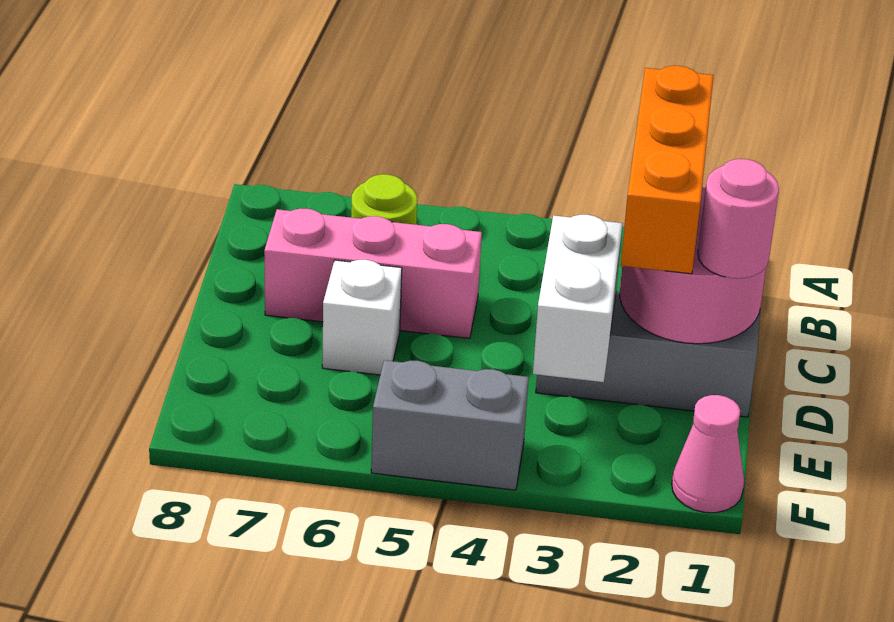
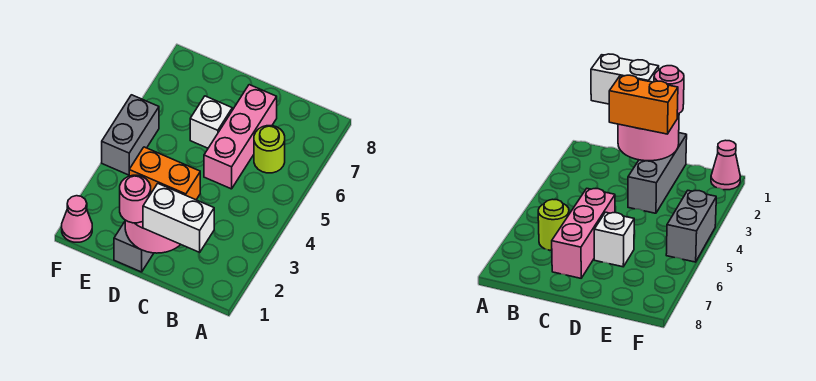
orange 1x3 brick [621,66,714,274] -> orange 1x2 brick [129,147,200,200]
white 1x2 brick [533,215,623,382] -> white 1x2 brick moved to [143,184,214,252]

